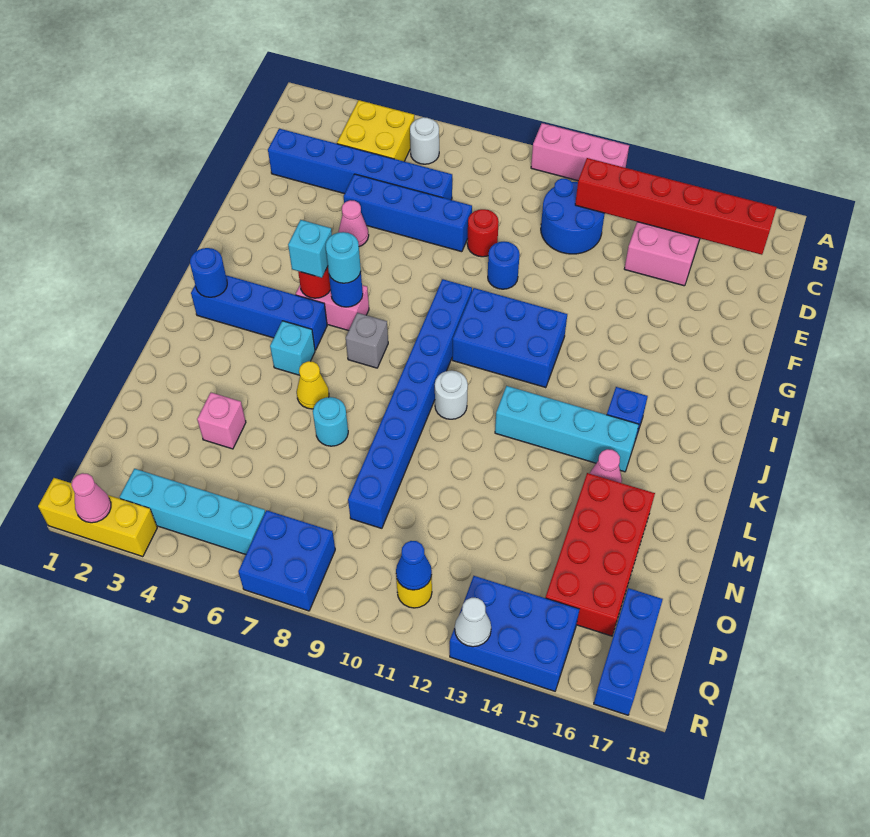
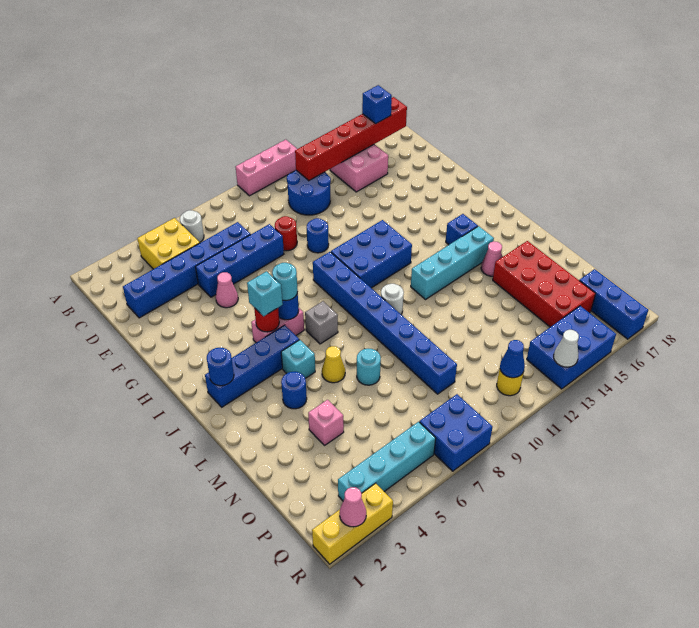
none -> blue 1x1 brick [362,85,392,124]
none -> blue 1x1 round brick [281,372,307,409]

